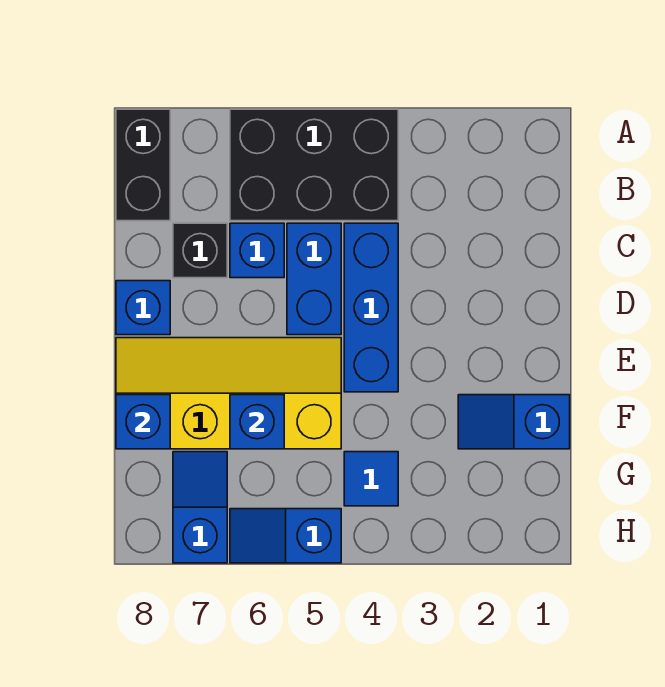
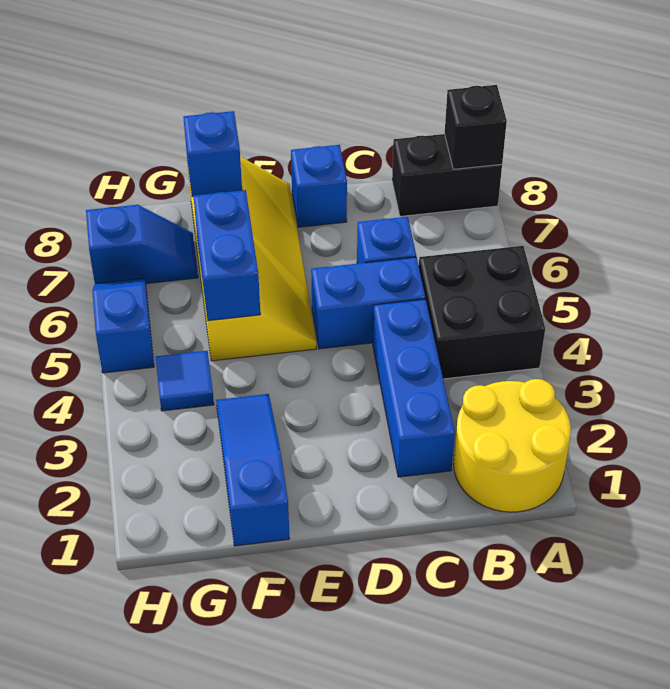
none -> yellow 2x2 round brick [454,379,571,512]
black 2x3 brick [230,109,398,221] -> black 2x2 brick [419,246,545,379]
blue 1x3 brick [344,223,398,392] -> blue 1x3 brick turned to [373,299,455,477]
black 1x1 brick [173,223,227,278] -> black 1x1 brick moved to [445,85,507,169]
blue 1x2 slope [458,395,570,449] -> blue 1x3 slope [216,394,289,546]
blue 1x1 brick [230,395,284,449] -> blue 1x2 brick [193,190,260,321]

